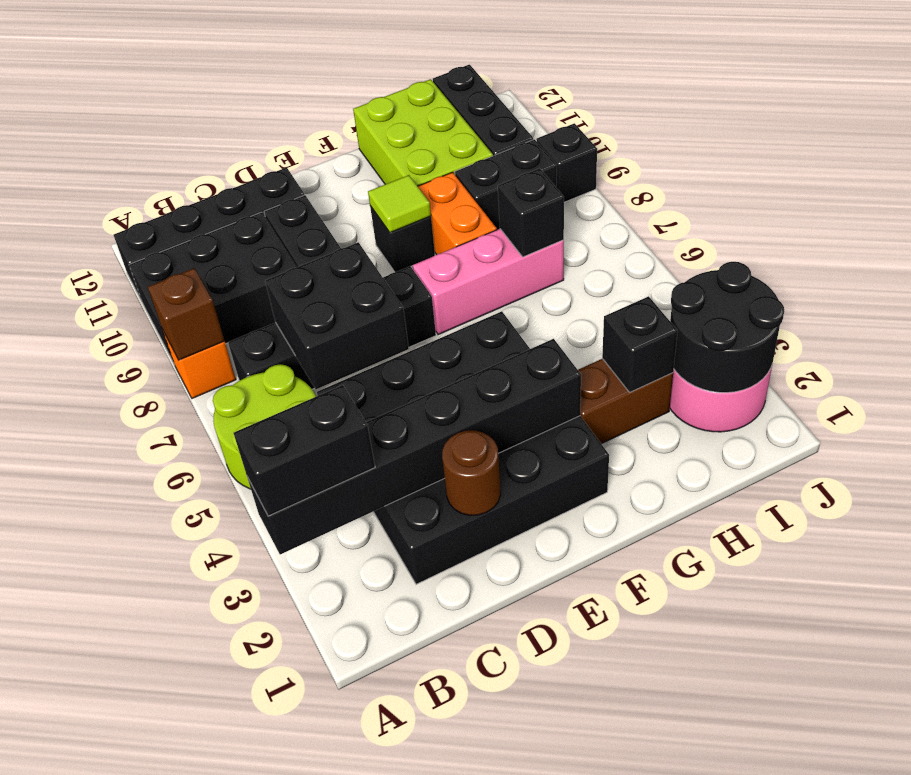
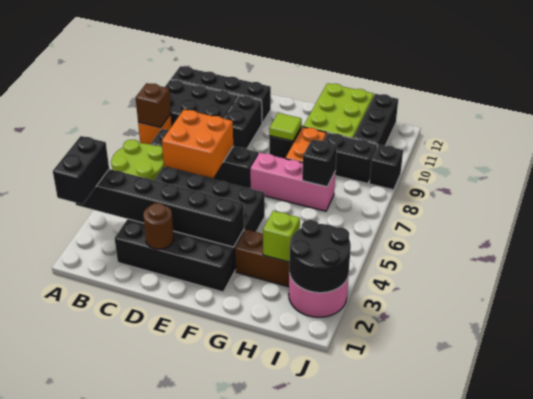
black 1x2 brick [234,385,375,516] -> black 1x2 brick turned to [53,136,109,204]
black 2x2 brick [265,242,409,389] -> orange 2x2 brick [162,110,233,178]
black 1x1 brick [602,296,678,392] -> lime 1x1 brick [263,211,300,262]

